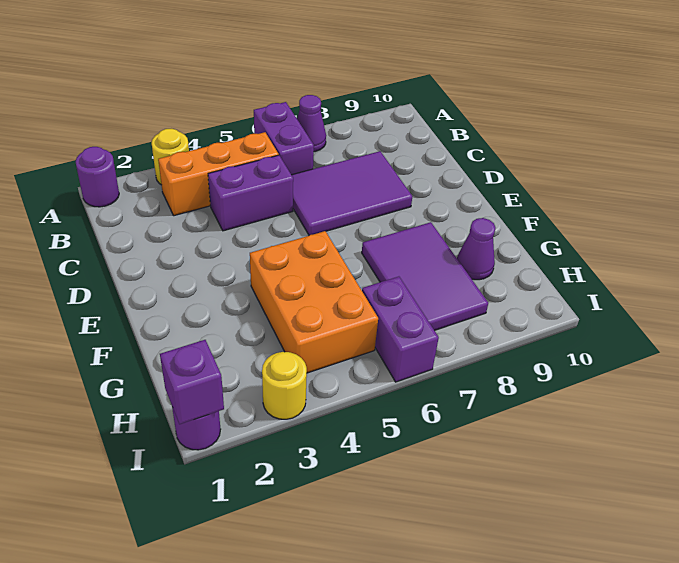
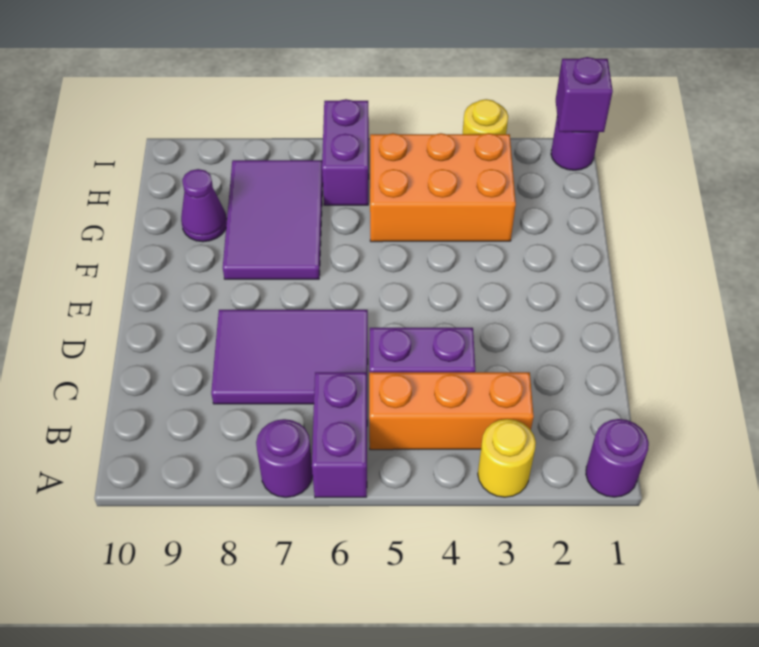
purple 1x1 cone [297,95,326,152] -> purple 1x1 round brick [256,419,313,497]
orange 2x3 brick [250,231,378,373] -> orange 2x3 brick turned to [370,133,516,242]

